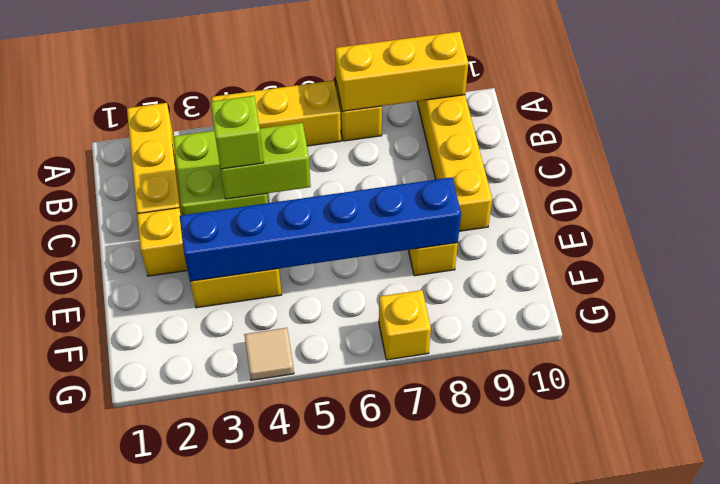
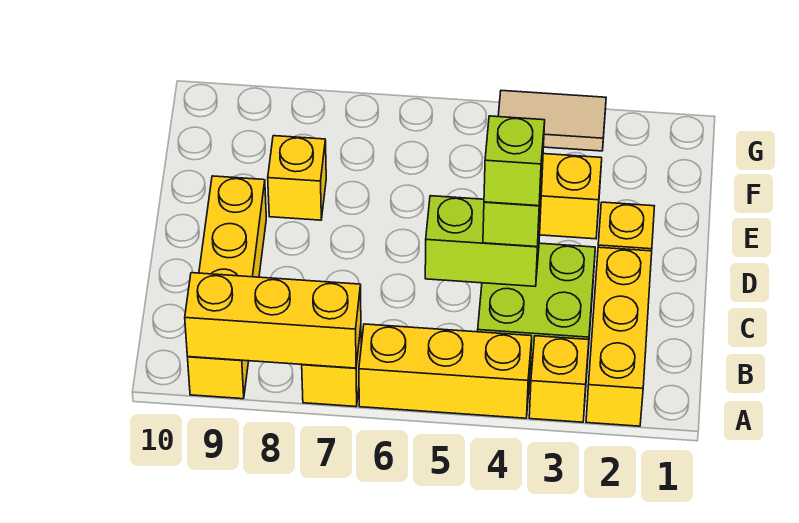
none -> lime 1x1 brick [484,116,545,206]
blue 1x6 brick [180,177,461,281] -> none
tan 1x1 tile [244,328,294,380] -> tan 1x2 tile [498,90,606,151]
yellow 1x1 brick [379,290,431,360] -> yellow 1x1 brick moved to [529,336,589,422]

